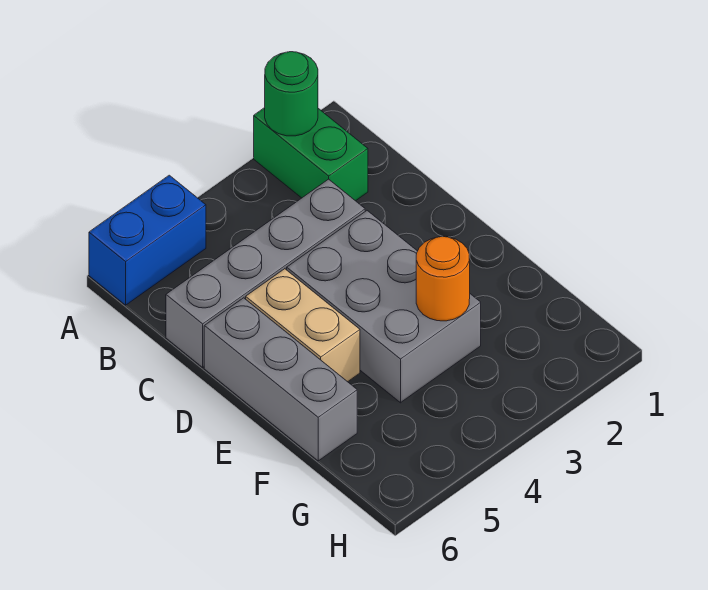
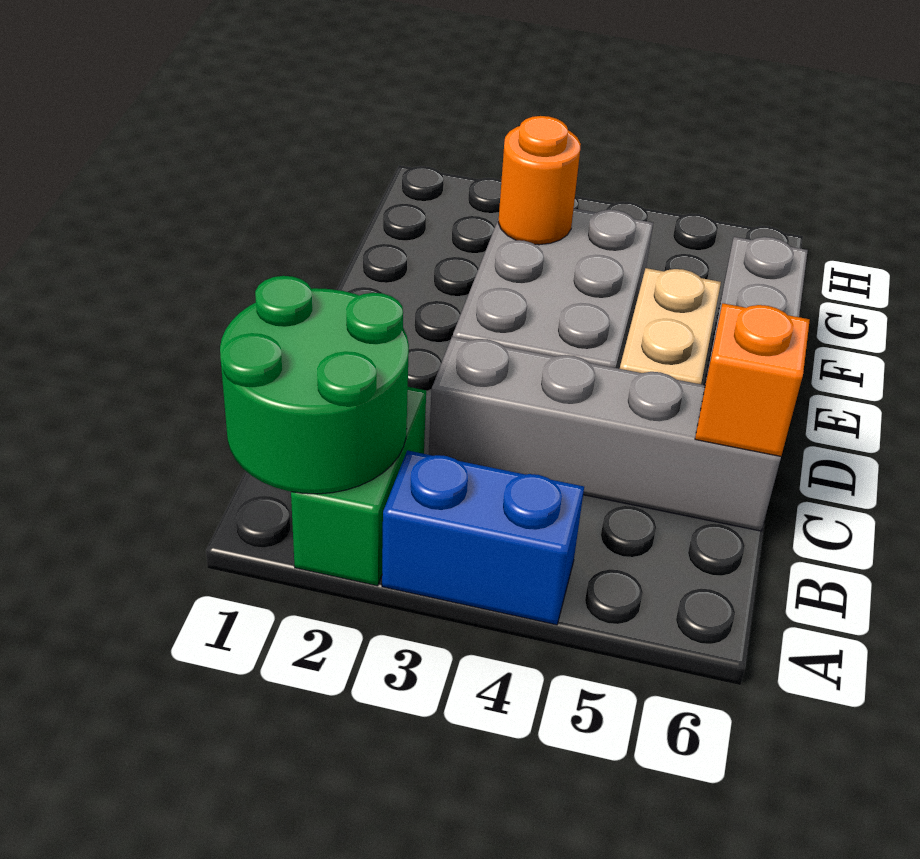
green 1x1 round brick [265,52,318,136] -> green 2x2 round brick [220,276,409,494]
blue 1x2 brick [89,175,206,305] -> blue 1x2 brick moved to [382,450,584,625]
none -> orange 1x1 brick [695,303,810,456]

